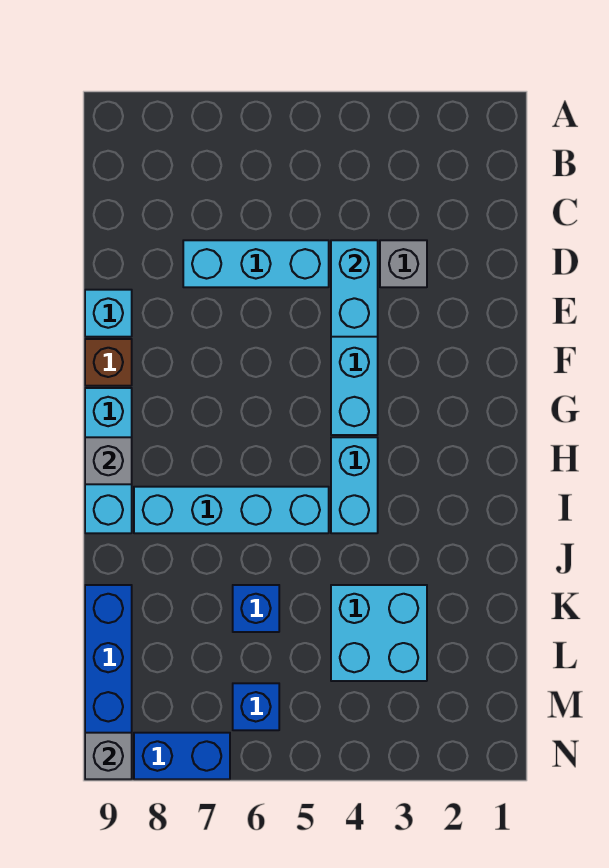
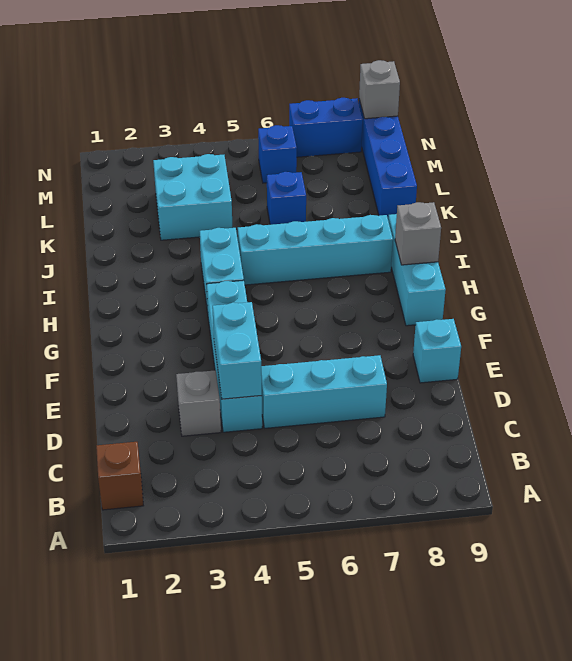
brown 1x1 brick [85,339,132,386] -> brown 1x1 brick moved to [96,442,143,510]

